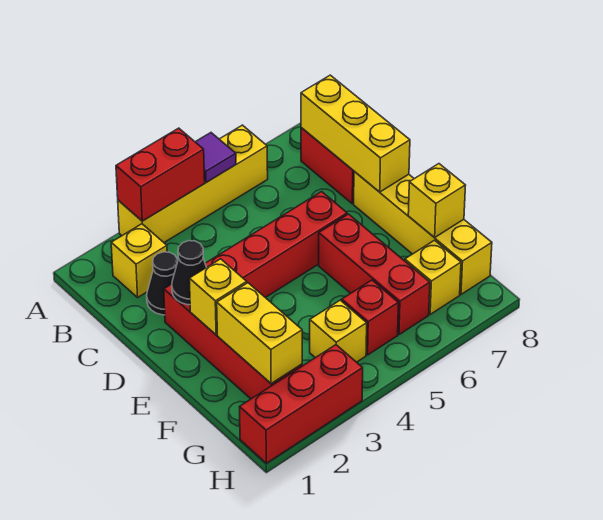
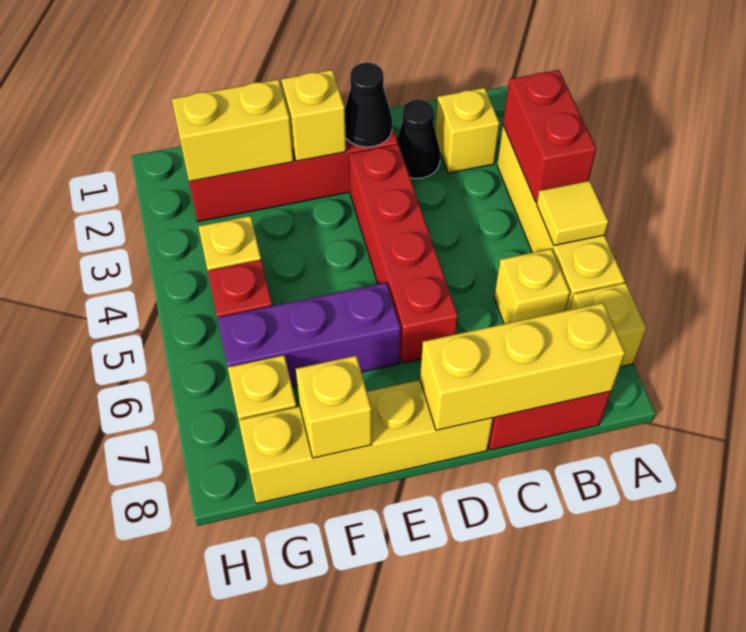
purple 1x1 tile [196,133,236,182] -> yellow 1x1 tile [537,181,608,245]
none -> yellow 1x1 brick [570,283,646,367]
none -> yellow 1x1 brick [494,249,570,324]
red 1x3 brick [319,214,430,335] -> purple 1x3 brick [217,283,401,387]
red 1x3 brick [240,345,363,463] -> none

